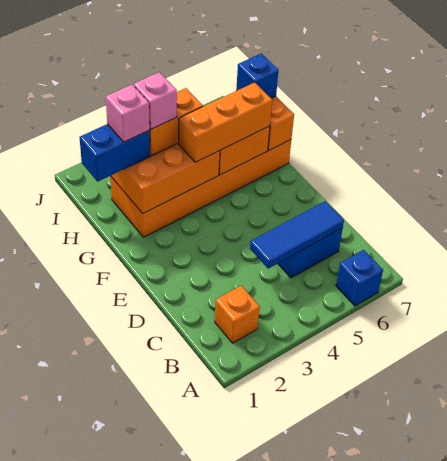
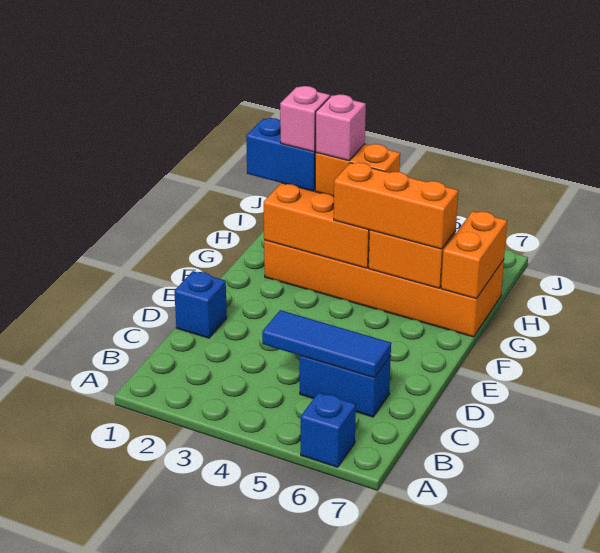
orange 1x1 brick [215,286,260,343] -> none
blue 1x1 brick [236,53,279,98] -> blue 1x1 brick moved to [174,271,227,338]

